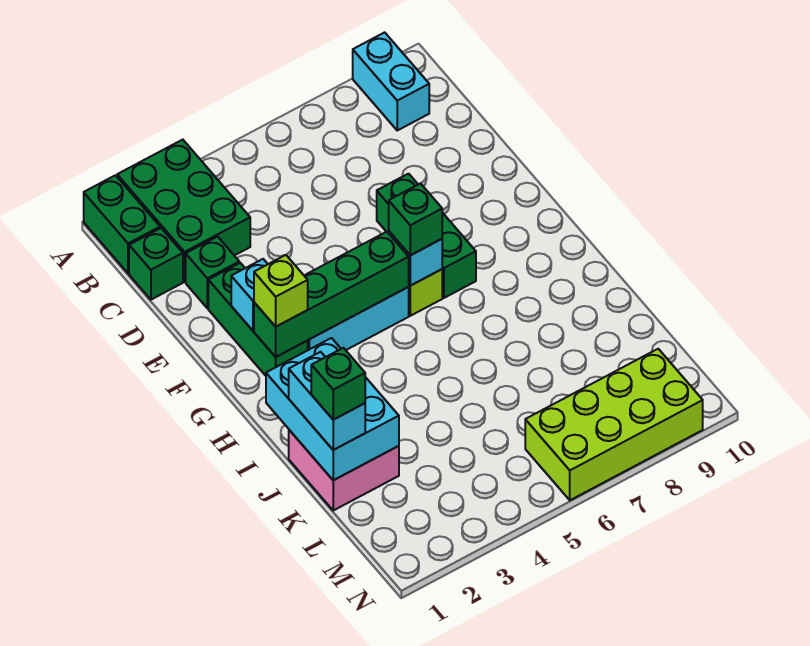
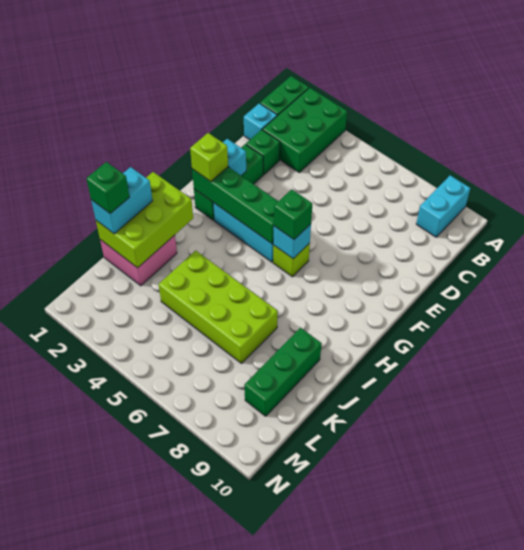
green 1x1 brick [129,228,183,300] -> cyan 1x1 brick [244,103,277,140]
green 1x3 brick [377,174,476,298] -> green 1x3 brick moved to [244,328,322,416]
cyan 2x3 brick [266,338,399,480] -> lime 2x3 brick [96,172,193,268]
lime 2x4 brick [525,349,703,500] -> lime 2x4 brick moved to [159,251,278,363]

